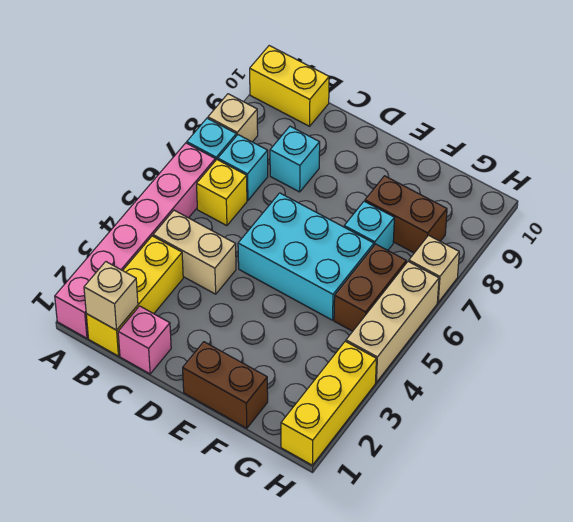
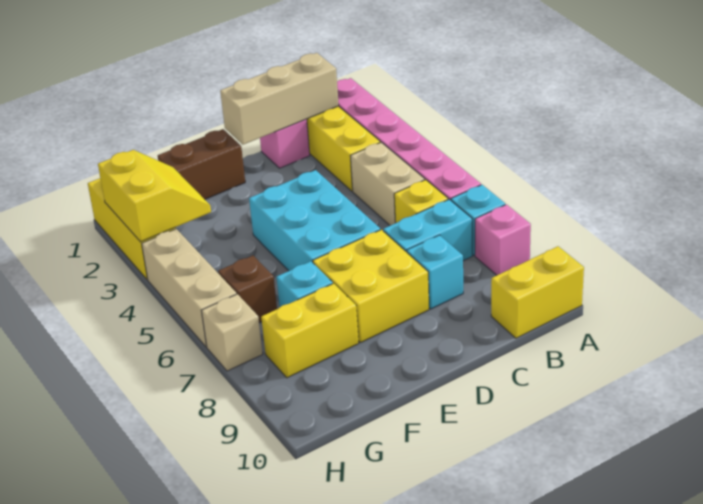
tan 1x1 brick [208,94,258,142] -> pink 1x1 brick [475,205,531,275]
tan 1x1 brick [84,262,138,330] -> tan 1x3 brick [220,53,339,145]
tan 1x2 brick [153,210,236,294] -> tan 1x2 brick turned to [351,142,425,226]
cyan 1x1 brick [218,135,268,200] -> cyan 1x2 brick [383,199,472,261]
cyan 2x3 brick [238,193,374,320] -> cyan 2x3 brick turned to [249,170,380,271]
none -> yellow 2x2 brick [313,230,429,343]
brown 1x2 brick [365,176,447,253] -> yellow 1x2 brick [261,283,359,378]
none -> yellow 2x2 slope [98,150,211,242]
brown 1x2 brick [334,244,406,331] -> brown 1x1 brick [218,256,277,323]

